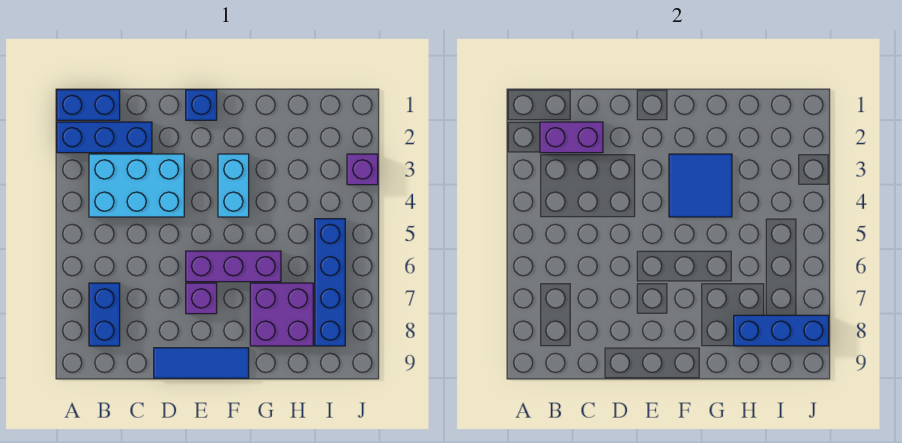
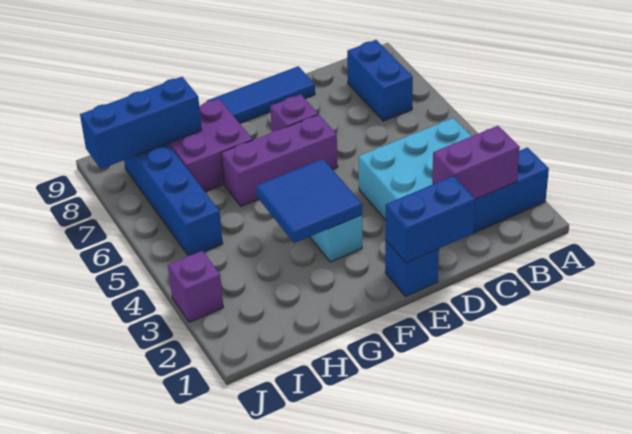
blue 1x2 brick [57,90,120,120] -> blue 1x2 brick moved to [385,176,475,263]

